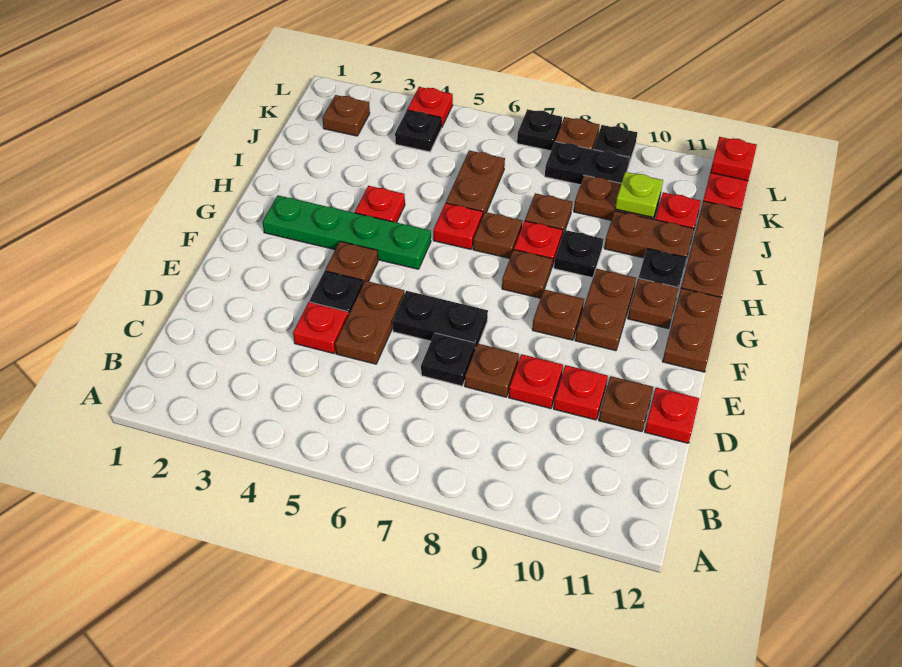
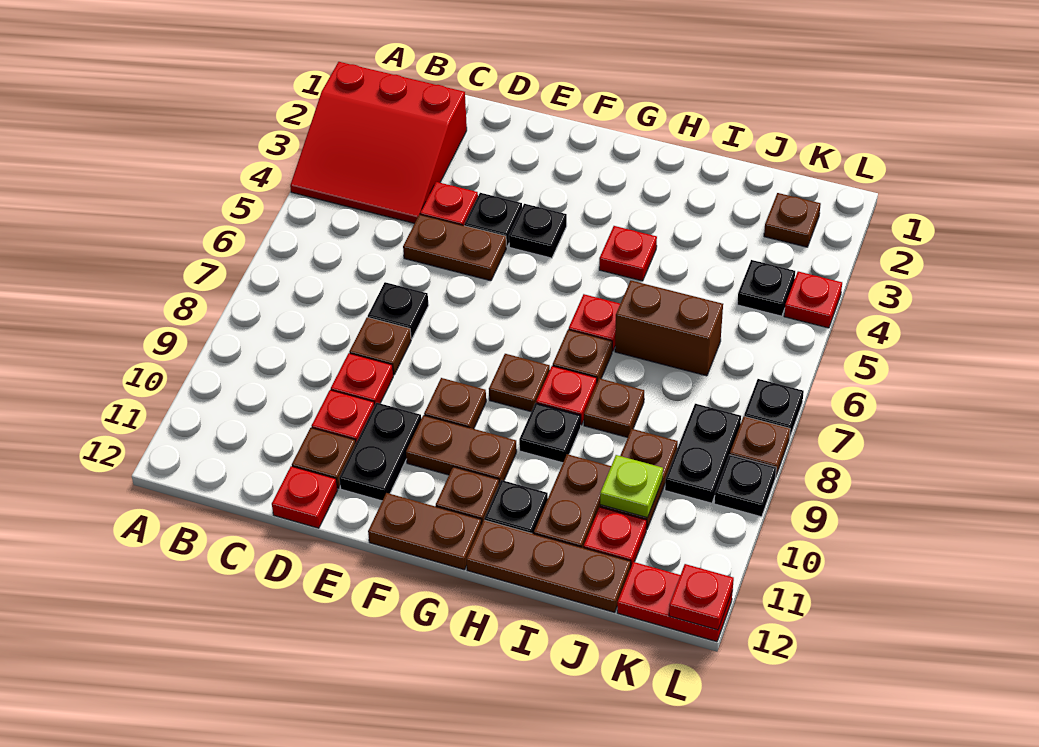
none -> red 3x3 slope [290,62,467,223]
black 1x2 plate [393,291,488,349] -> black 1x2 plate moved to [339,403,421,501]
brown 1x1 plate [325,241,378,284] -> black 1x1 plate [509,204,567,258]
green 1x4 plate [262,195,431,269] -> none
brown 1x2 plate [446,150,505,215] -> brown 1x2 brick [615,281,723,376]

